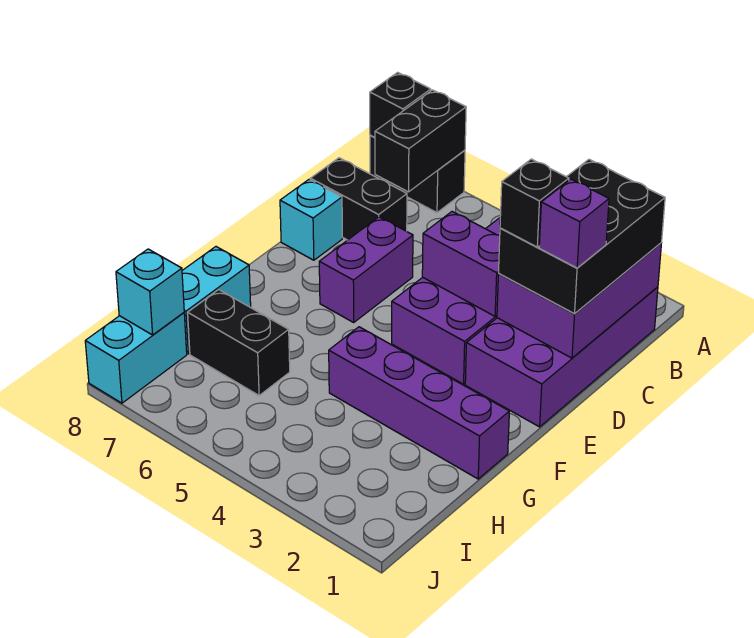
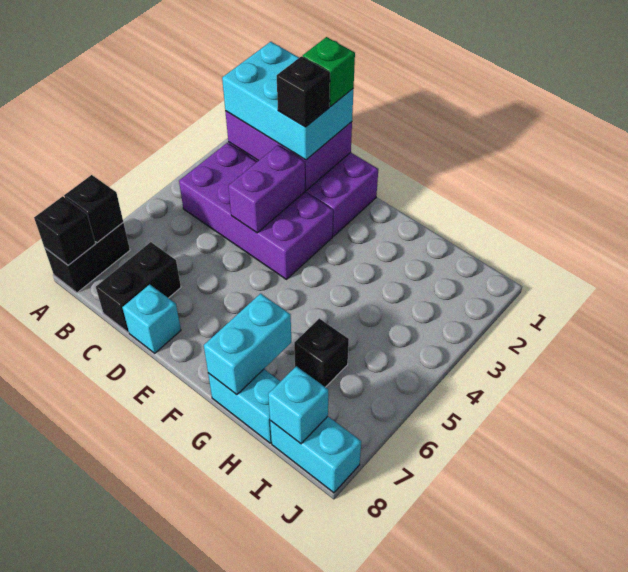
black 1x2 brick [375,90,466,192] -> black 1x1 brick [64,175,123,243]
black 2x3 brick [499,159,665,314] -> cyan 2x3 brick [222,42,353,160]
purple 1x1 brick [539,179,609,268] -> green 1x1 brick [303,37,355,106]
purple 1x2 brick [319,217,413,322] -> none
purple 1x4 brick [329,327,509,479] -> none
none -> cyan 1x2 brick [204,293,291,395]
black 1x2 brick [188,290,290,395] -> black 1x1 brick [294,318,349,387]

